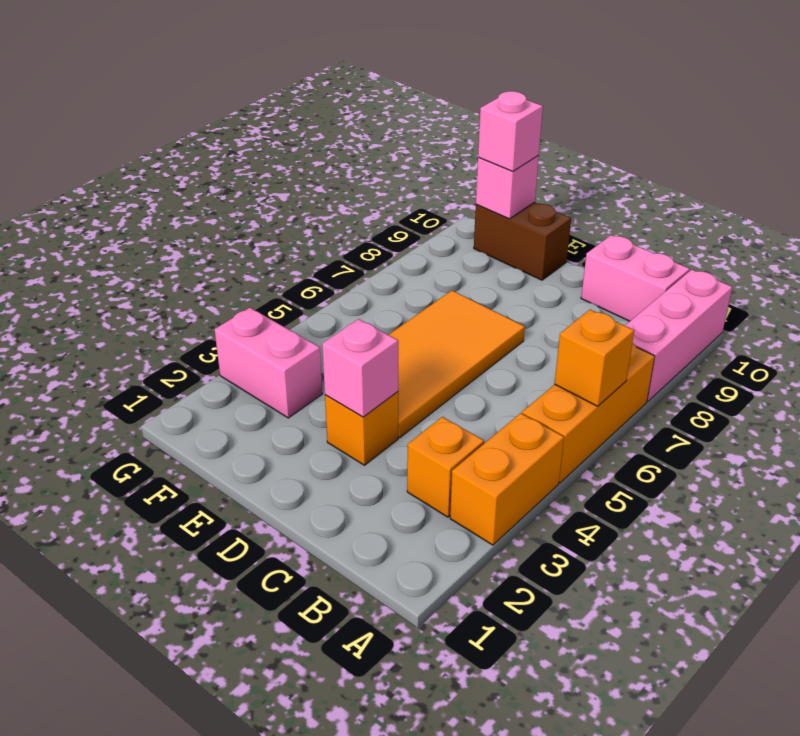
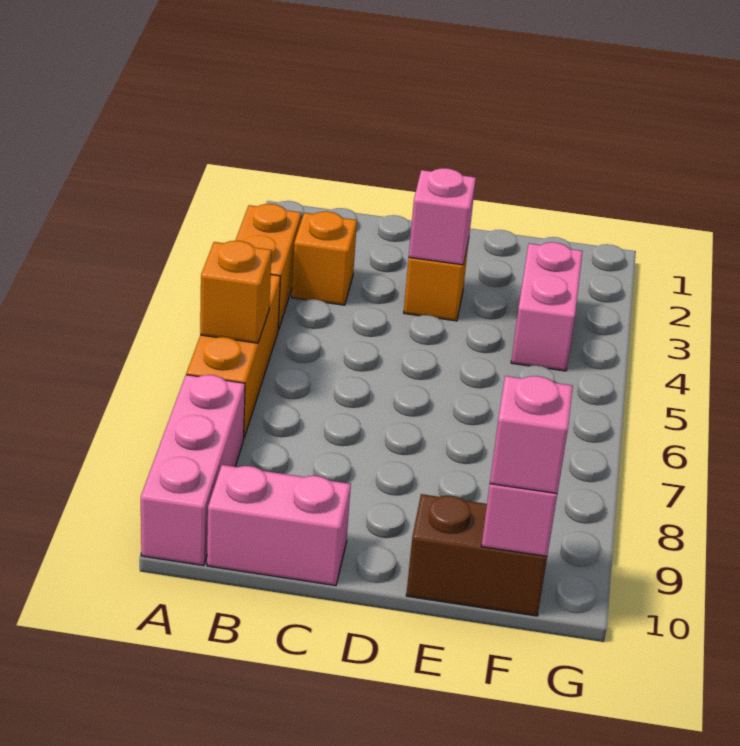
orange 2x4 tile [389,291,525,438] -> none
pink 1x2 brick [215,308,322,418] -> pink 1x2 brick turned to [511,242,583,371]

